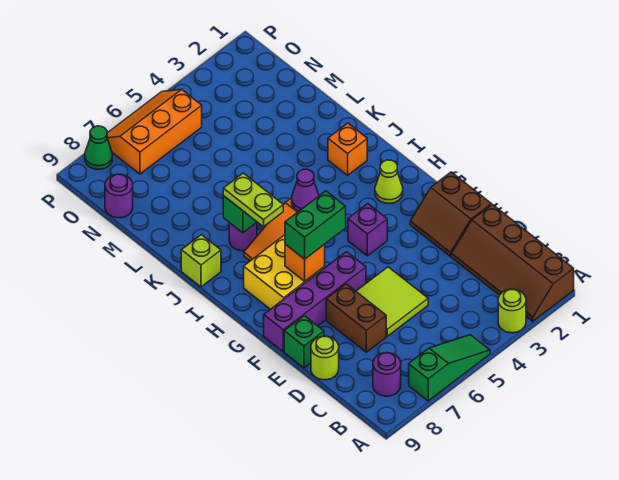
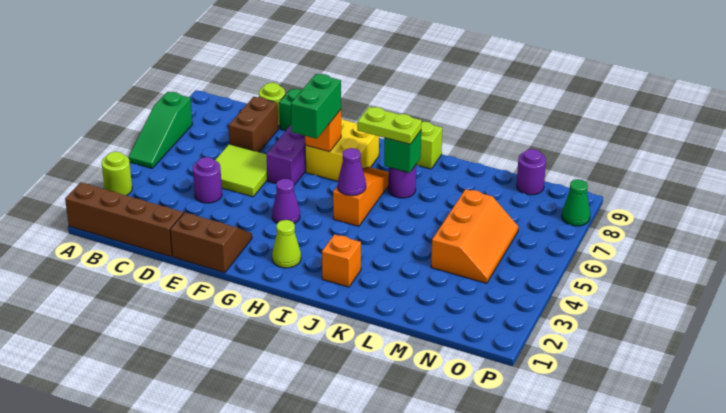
purple 1x1 round brick [373,353,401,396] -> purple 1x1 round brick moved to [193,157,222,203]
brown 1x2 brick [326,284,386,352] -> brown 1x2 brick turned to [229,97,278,152]
purple 1x1 brick [348,204,387,256] -> purple 1x1 cone [272,179,300,223]
orange 2x3 slope [107,90,202,174] -> orange 2x3 slope moved to [431,189,518,283]

